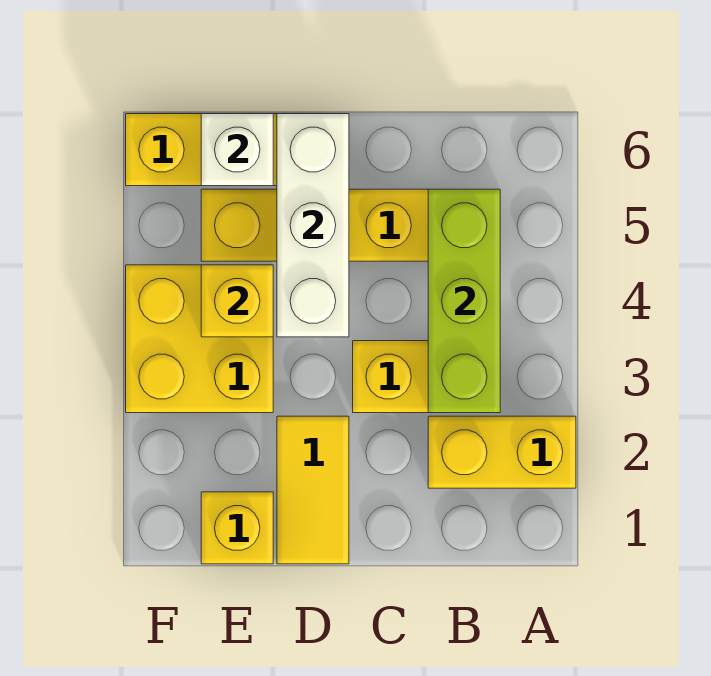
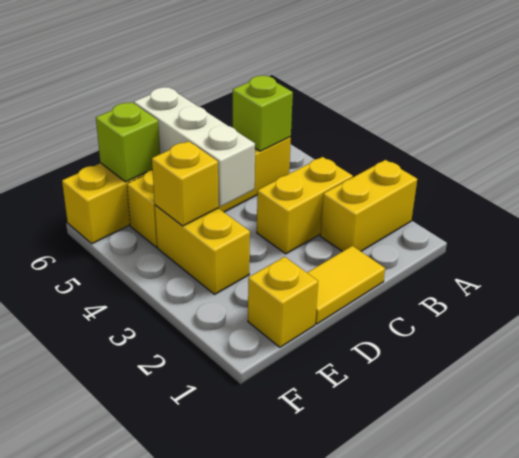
lime 1x3 brick [428,189,500,413] -> lime 1x1 brick [233,76,293,151]
yellow 1x2 tile [277,416,349,564] -> yellow 1x2 tile turned to [307,246,385,324]
yellow 2x2 brick [126,265,273,413] -> yellow 1x2 brick [155,205,250,294]
white 1x1 brick [201,114,273,186] -> lime 1x1 brick [96,102,160,182]

